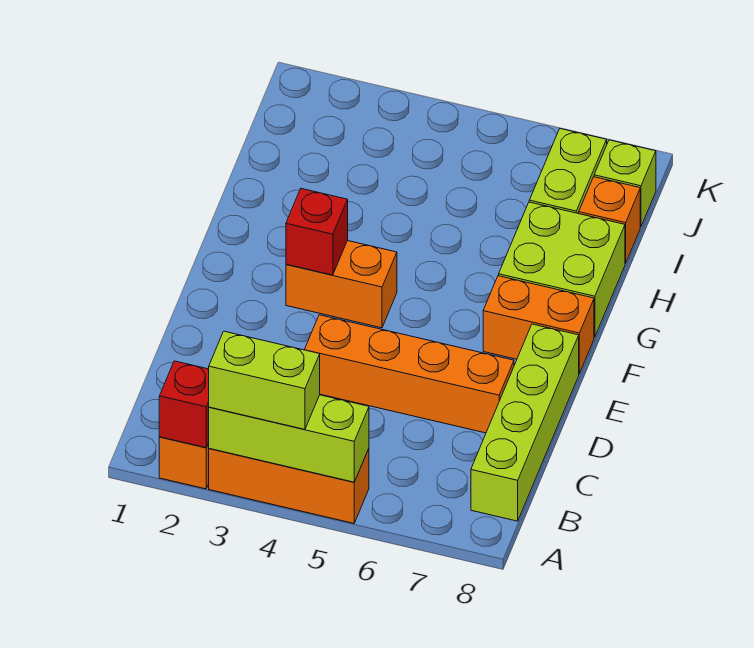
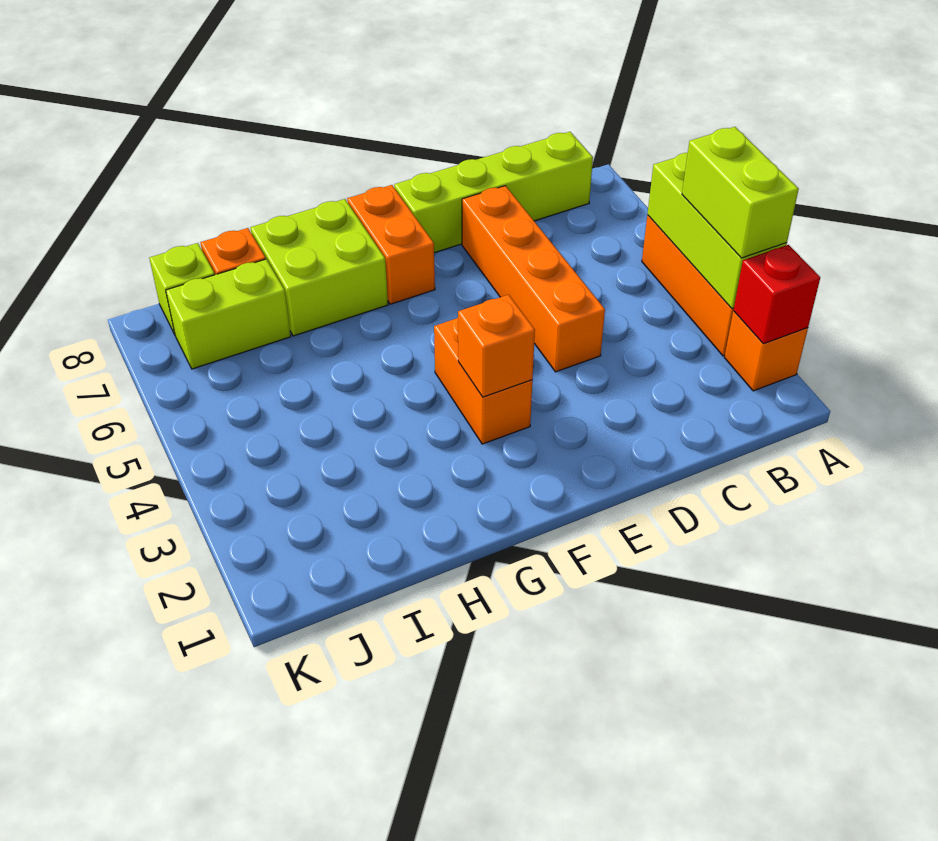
red 1x1 brick [286,189,348,275] -> orange 1x1 brick [458,295,535,397]

